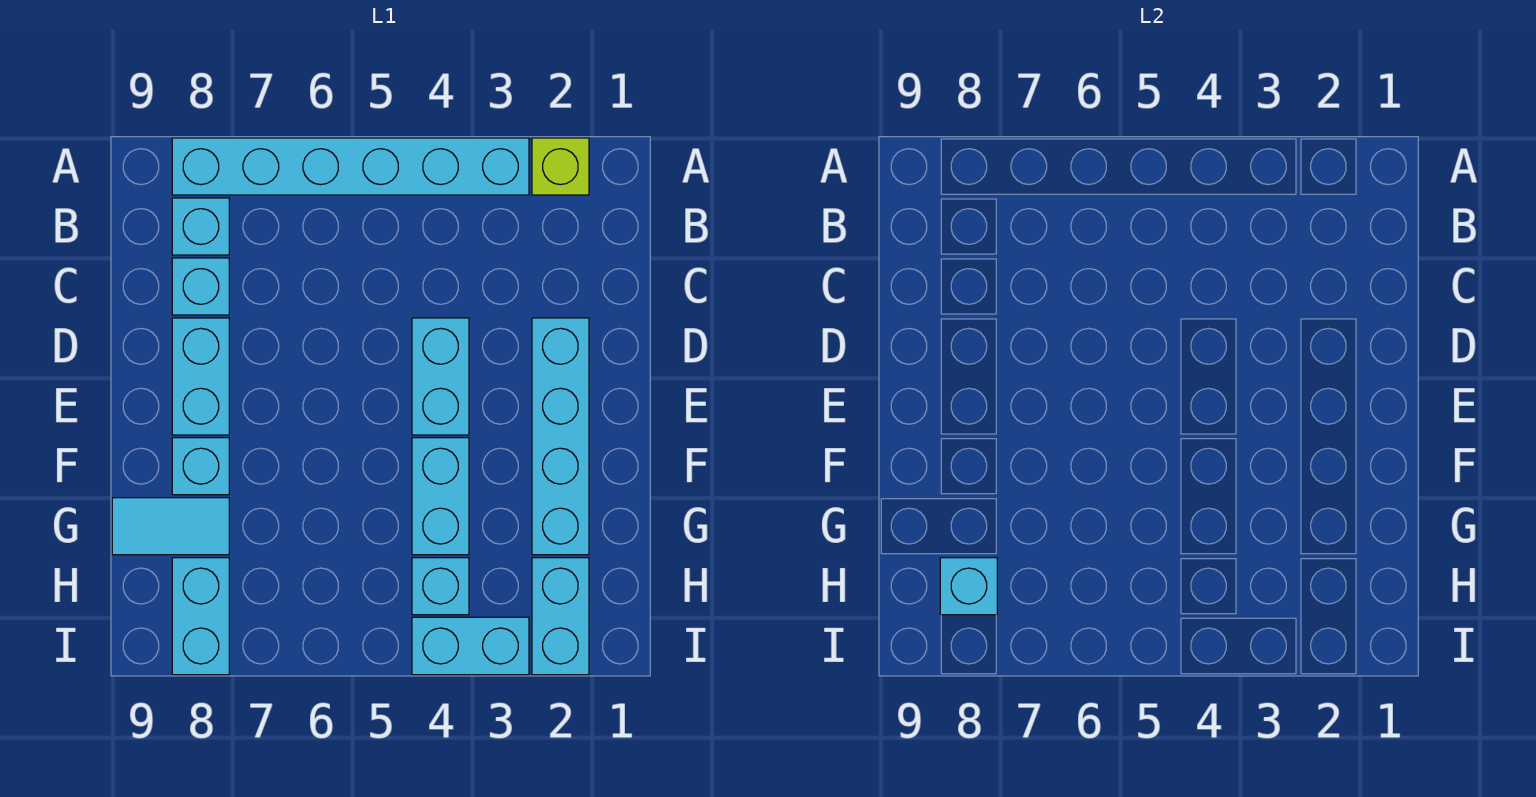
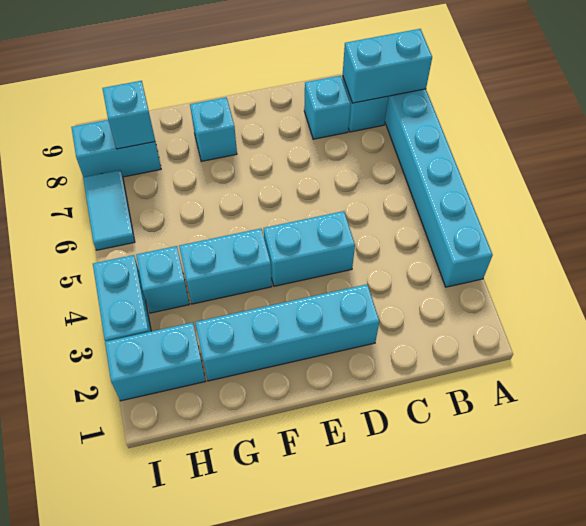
lime 1x1 brick [532,138,589,195] -> none
cyan 1x2 brick [172,318,229,435] -> cyan 1x2 brick moved to [343,29,432,103]
cyan 1x2 tile [112,498,229,555] -> cyan 1x2 tile moved to [83,170,135,250]

